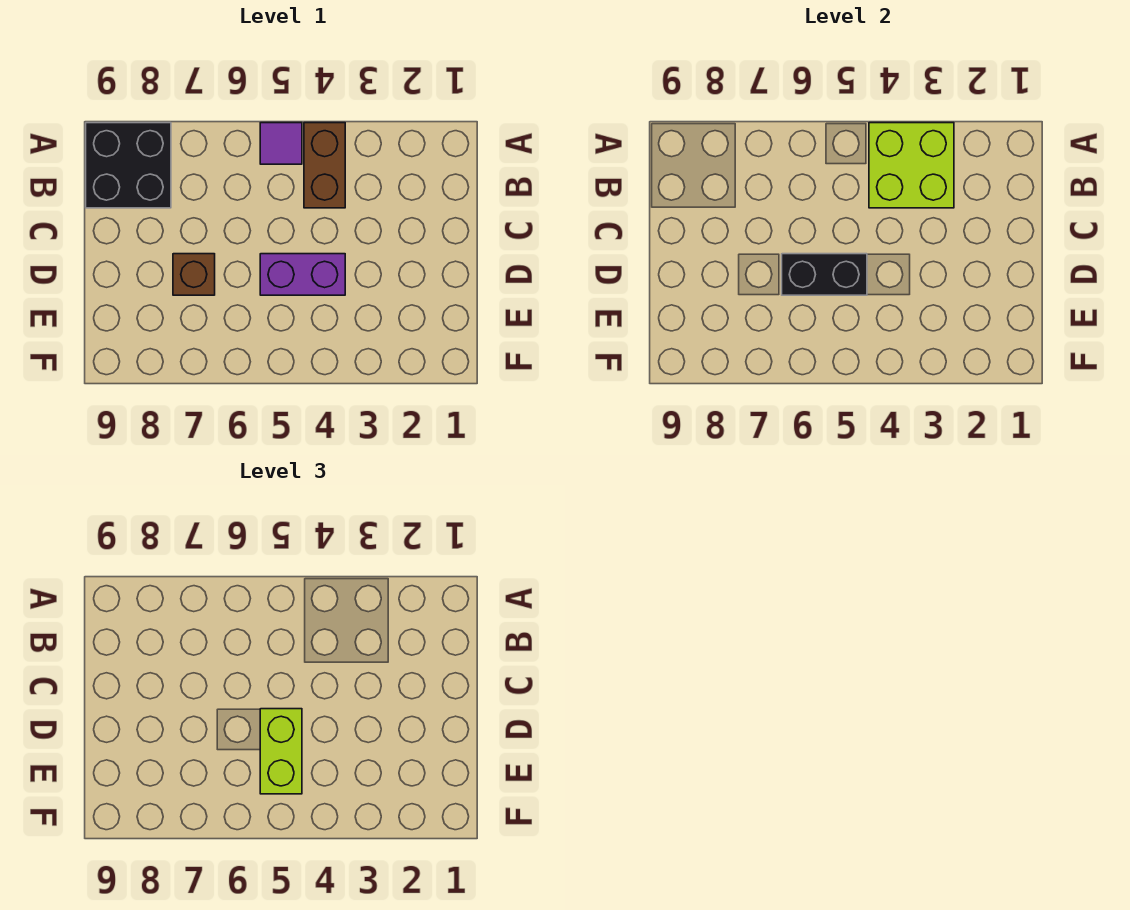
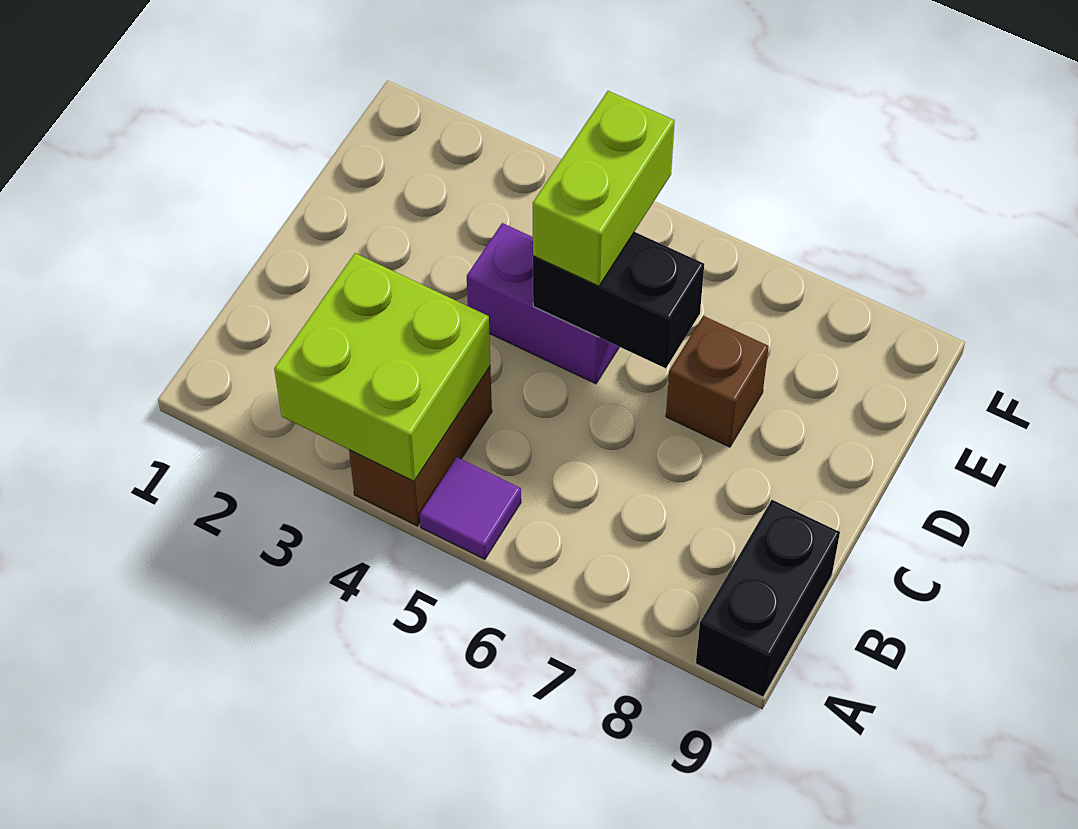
black 2x2 brick [86,123,171,208] -> black 1x2 brick [696,500,840,697]

